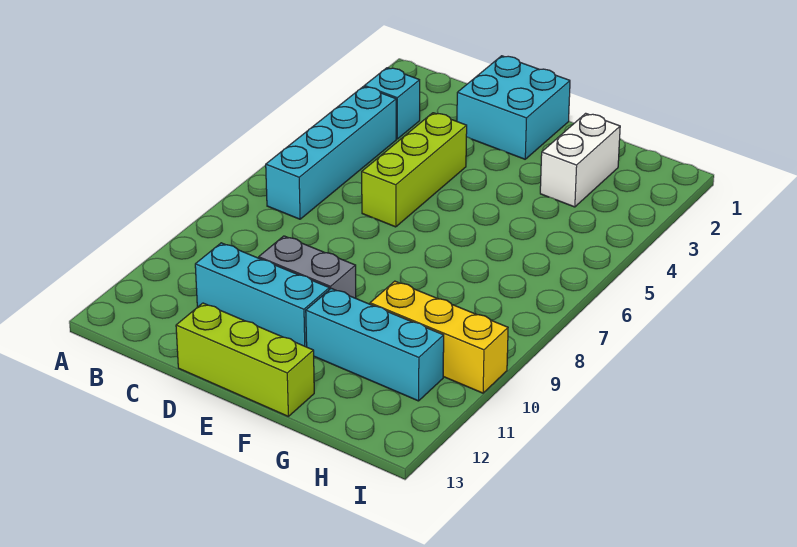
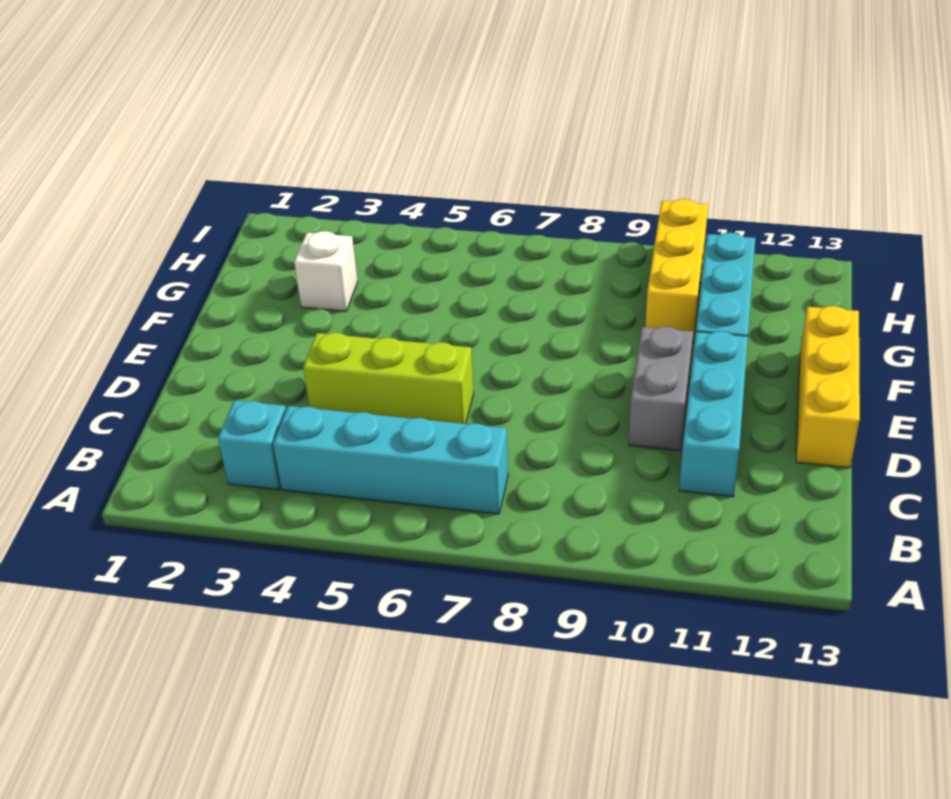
cyan 2x2 brick [457,56,570,159] -> none
lime 1x3 brick [176,303,314,416] -> yellow 1x3 brick [796,306,860,468]
white 1x2 brick [540,113,620,207] -> white 1x1 brick [294,231,358,311]

